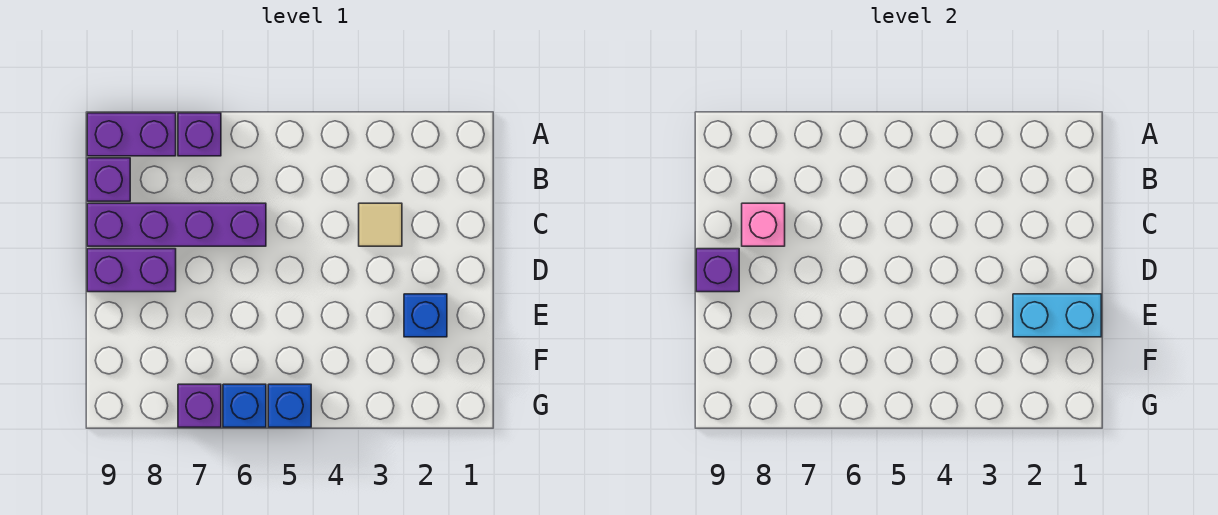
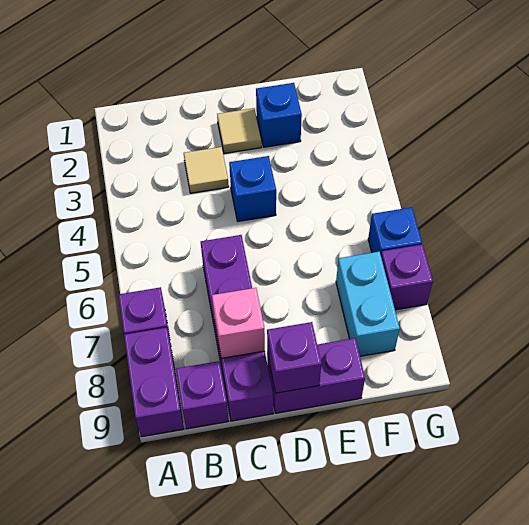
none -> tan 1x1 tile [217,108,261,154]
purple 1x2 brick [87,249,176,292] -> purple 1x2 brick turned to [267,338,365,413]
cyan 1x2 brick [1013,294,1101,337] -> cyan 1x2 brick moved to [336,252,400,356]
blue 1x1 brick [268,384,311,427] -> blue 1x1 brick moved to [229,156,276,221]

